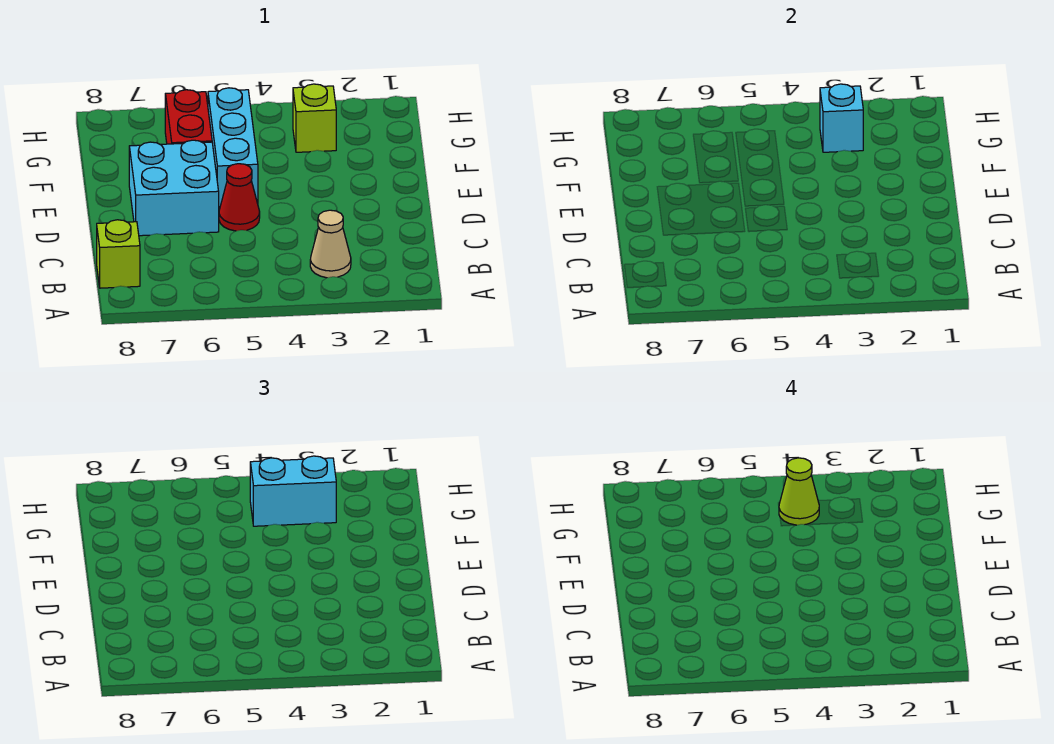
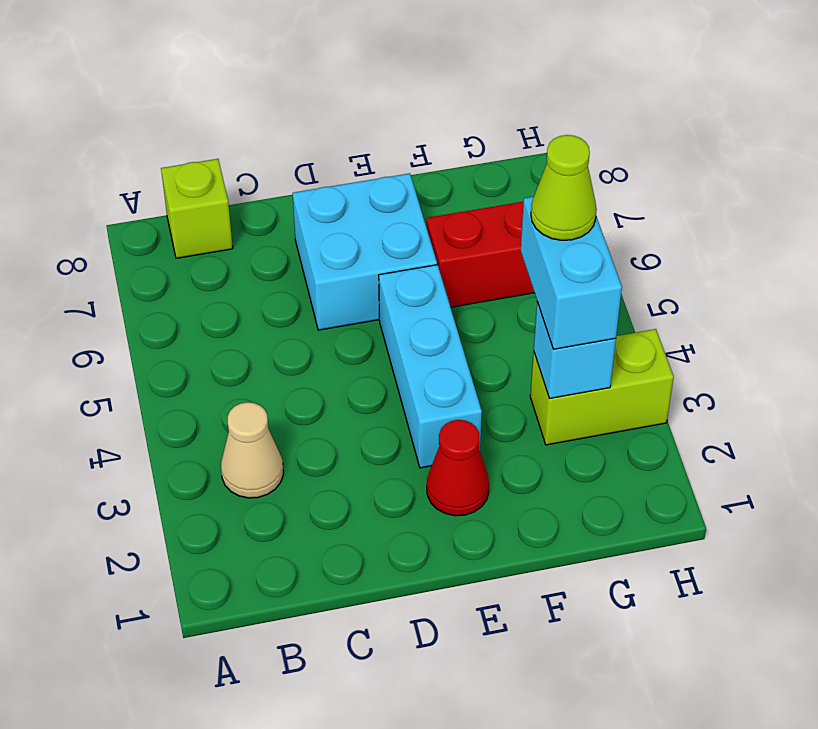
red 1x1 cone [219,164,260,231] -> red 1x1 cone moved to [427,420,489,516]
cyan 1x3 brick [208,88,258,207] -> cyan 1x3 brick turned to [379,265,482,468]
lime 1x1 brick [293,84,336,152] -> lime 1x2 brick [530,329,674,445]

